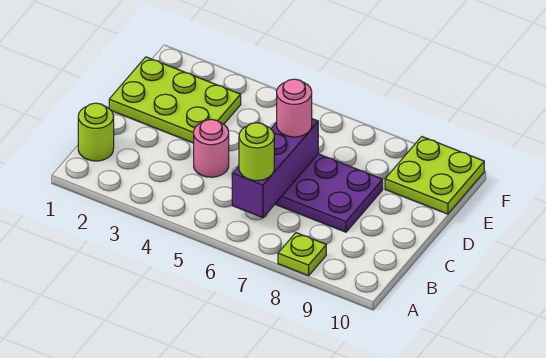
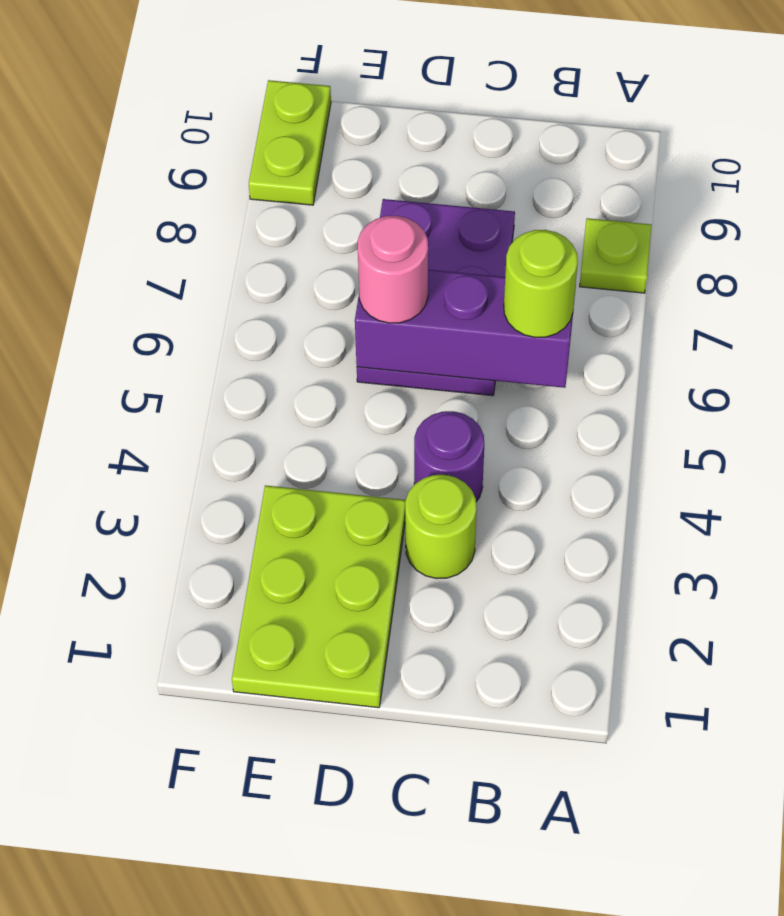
lime 1x1 round brick [78,103,114,161] -> lime 1x1 round brick moved to [405,475,477,579]
pink 1x1 round brick [194,119,229,177] -> purple 1x1 round brick [414,411,484,502]
lime 2x2 plate [385,137,484,214] -> lime 1x2 plate [249,80,331,205]

